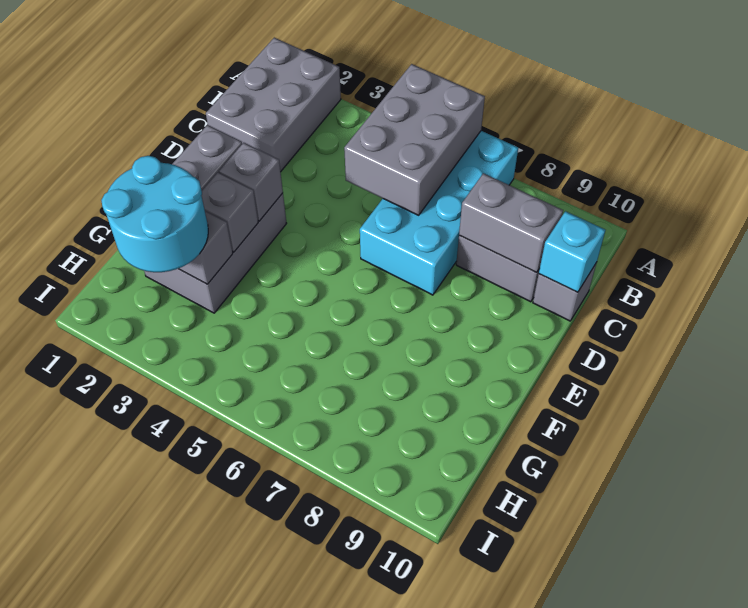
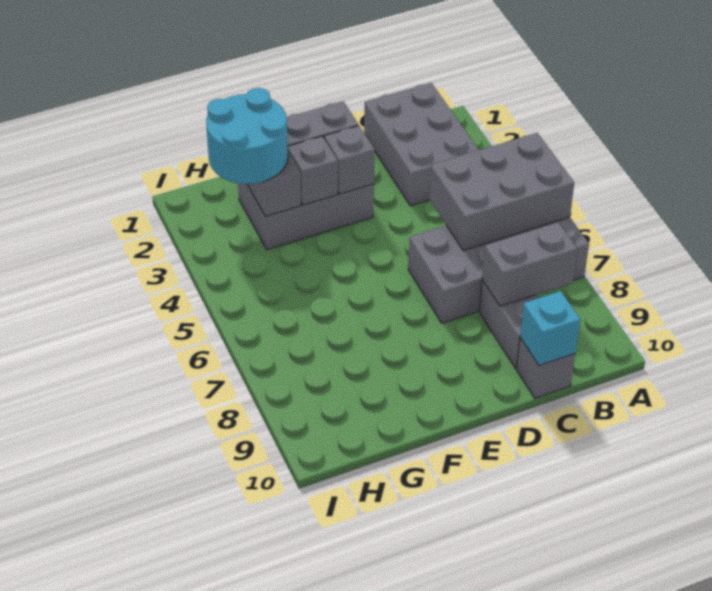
grey 2x3 brick [206,38,341,172] -> grey 2x3 brick turned to [364,83,479,206]
cyan 2x4 brick [360,131,518,295] -> grey 2x4 brick [408,217,589,323]
grey 1x2 brick [459,173,563,272] -> grey 1x2 brick turned to [482,222,577,306]

